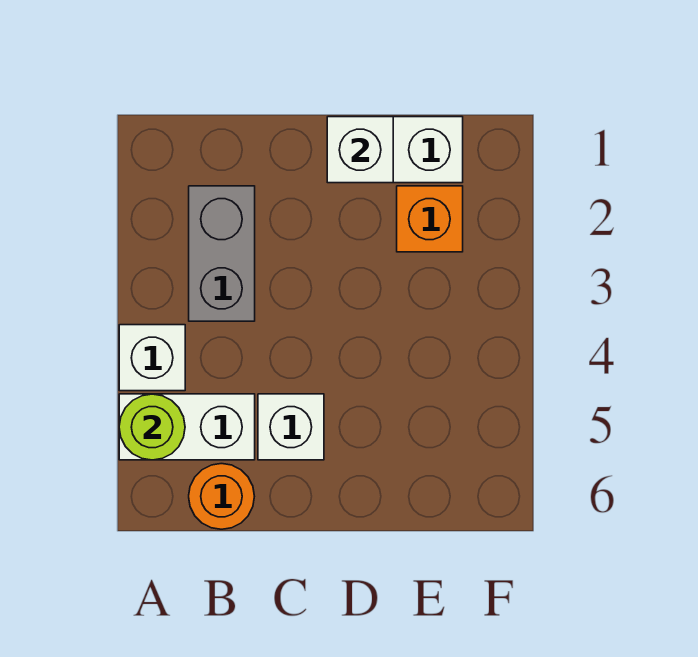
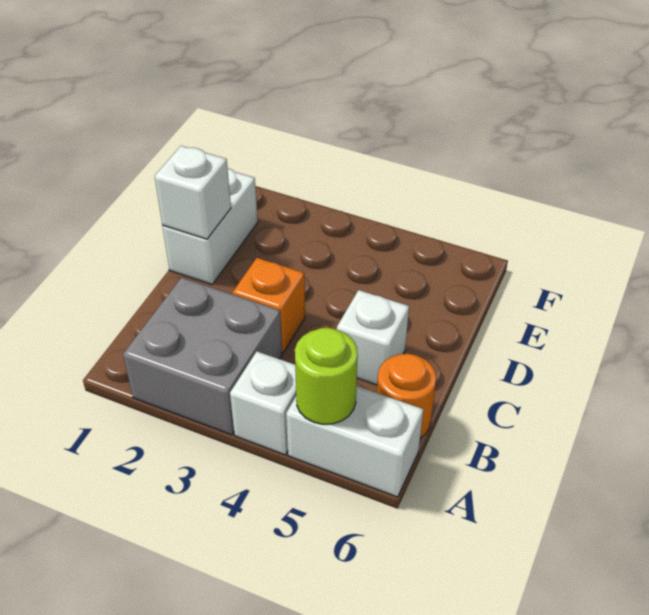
white 1x2 brick [119,394,255,460] -> white 1x2 brick turned to [286,386,423,497]
grey 1x2 brick [189,186,255,321] -> grey 2x2 brick [123,277,282,435]
orange 1x1 brick [397,186,463,252] -> orange 1x1 brick moved to [232,258,305,353]

